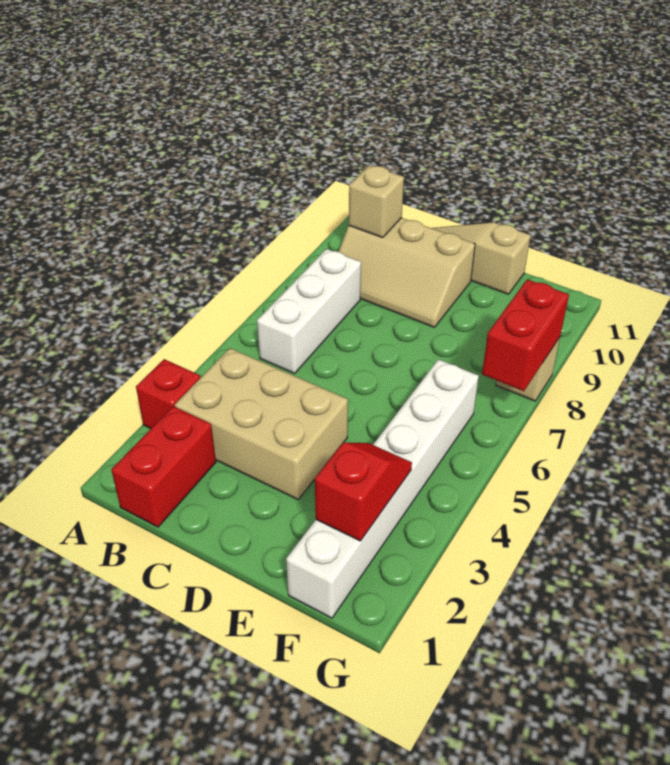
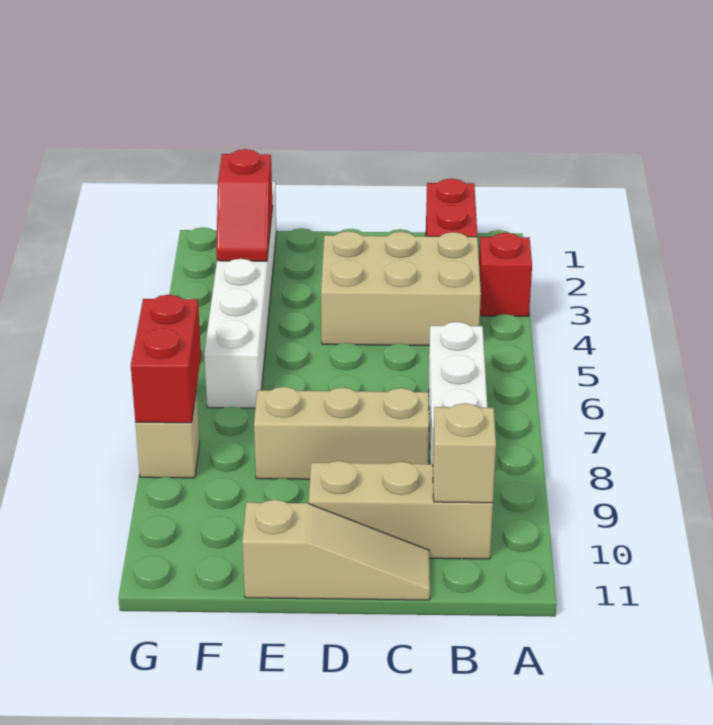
none -> tan 1x3 brick [254,387,429,479]

